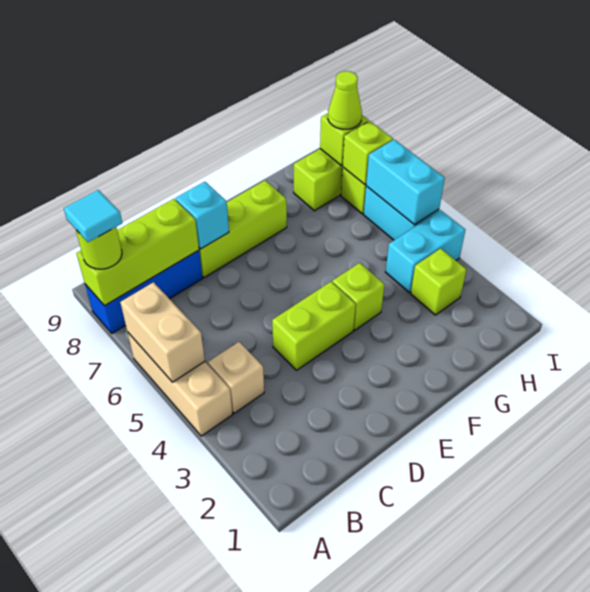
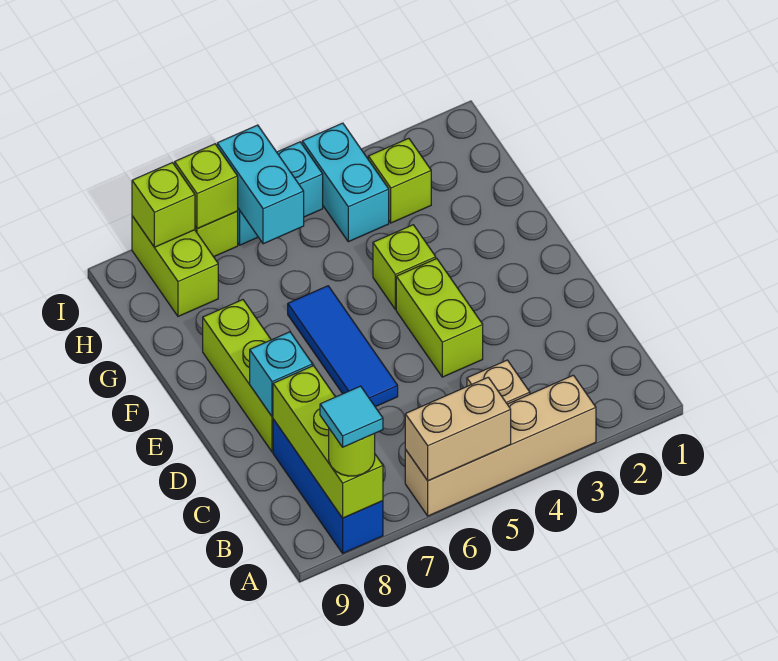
tan 1x3 brick [128,333,233,436] -> tan 1x4 brick [405,375,596,516]
none -> blue 1x3 tile [288,286,398,407]
cyan 1x2 brick [366,140,445,225] -> cyan 1x2 brick turned to [217,125,304,244]
lime 1x1 cone [328,71,362,129] -> none

